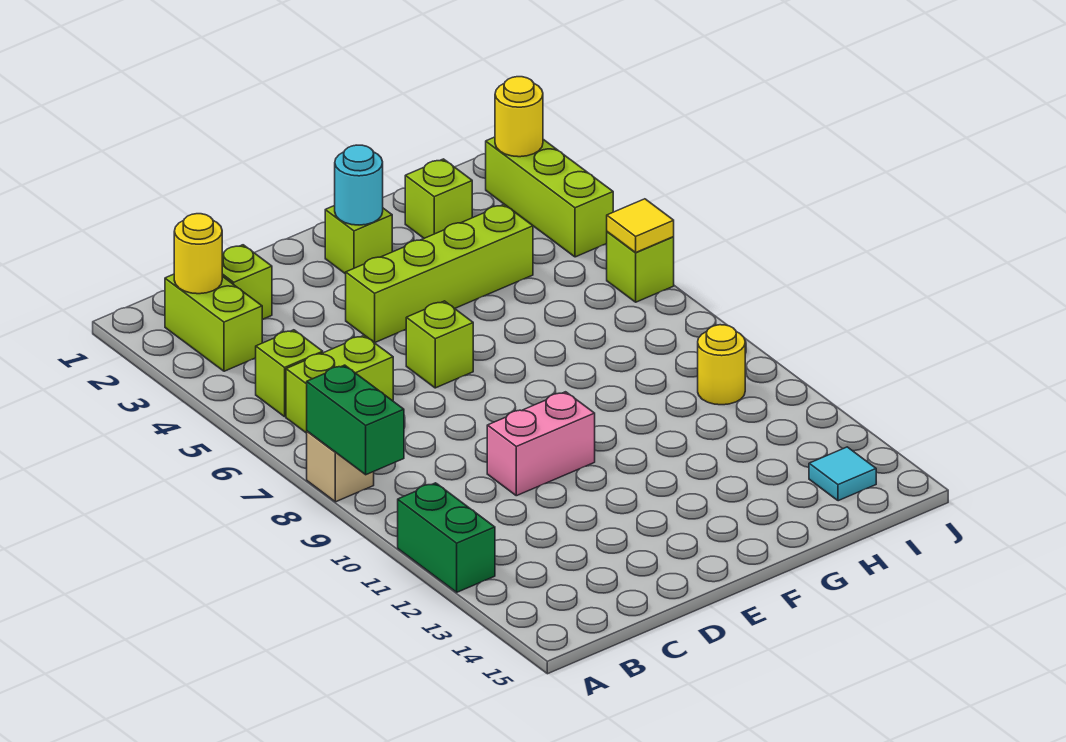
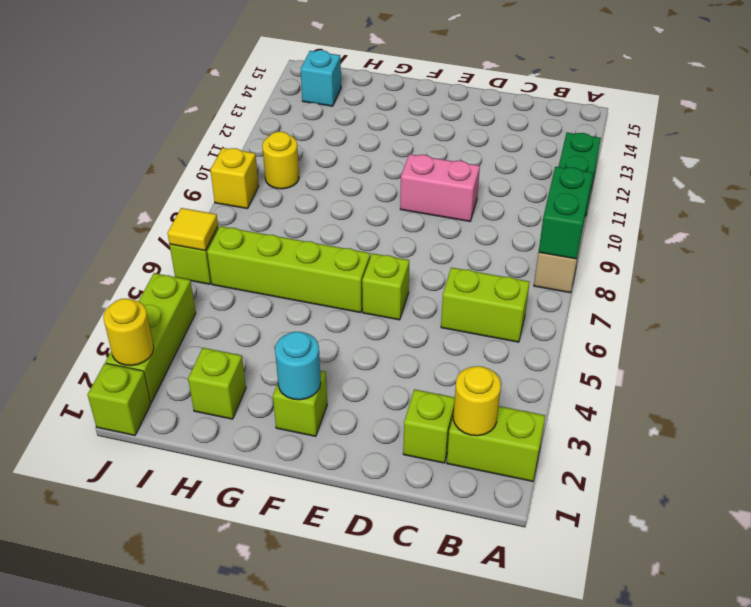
lime 1x2 brick [165,274,262,371] -> lime 1x2 brick turned to [447,406,545,481]
lime 1x1 brick [256,330,323,417] -> lime 1x1 brick moved to [88,363,151,435]
lime 1x4 brick [346,204,533,343] -> lime 1x4 brick moved to [207,226,370,313]
cyan 1x1 tile [809,447,876,501] -> cyan 1x1 brick [301,50,341,106]
none -> yellow 1x1 brick [210,148,259,209]

